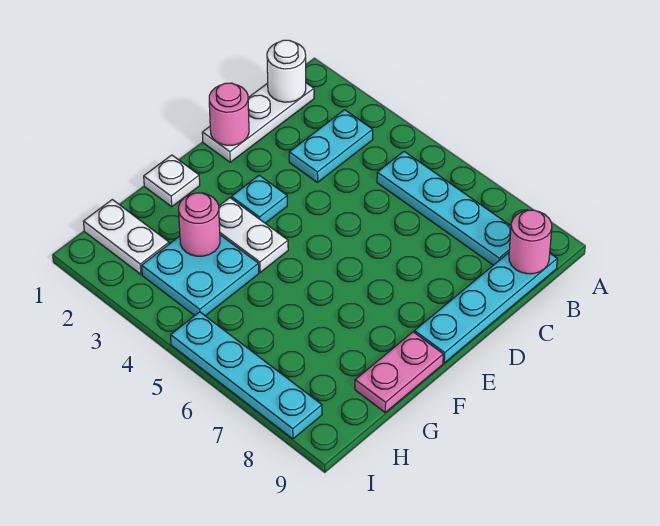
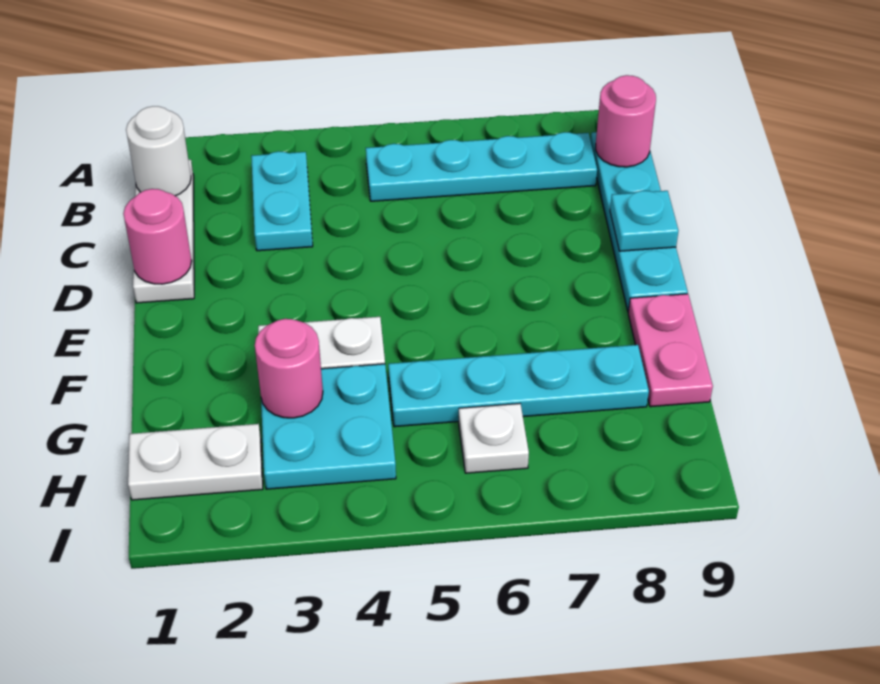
cyan 1x1 plate [231,175,287,223] -> cyan 1x1 plate moved to [610,191,678,251]
white 1x1 plate [144,155,200,207] -> white 1x1 plate moved to [459,404,529,473]
cyan 1x4 plate [171,312,322,439] -> cyan 1x4 plate moved to [388,345,649,427]

